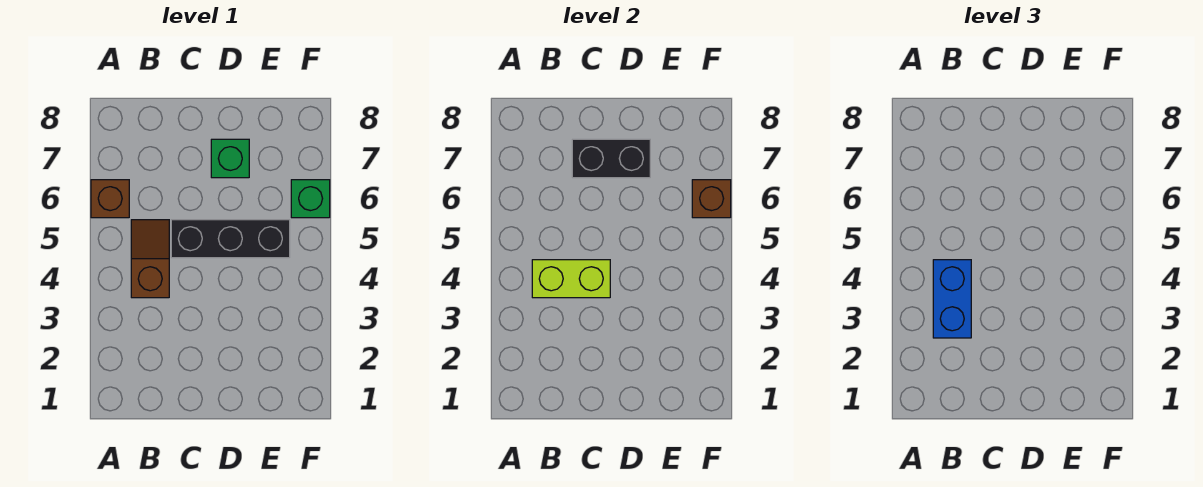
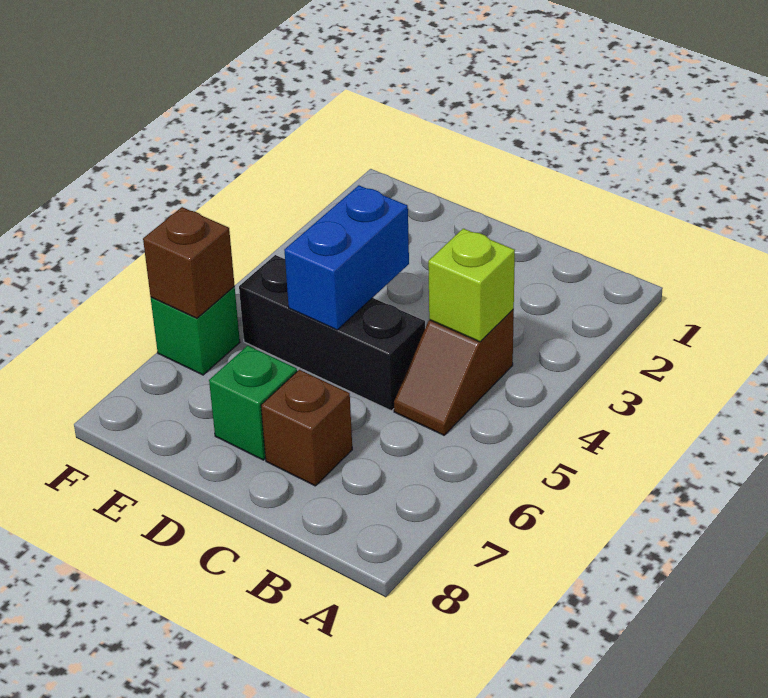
brown 1x1 brick [91,180,129,218] -> brown 1x1 brick moved to [261,370,352,486]
blue 1x2 brick [933,260,971,338] -> blue 1x2 brick moved to [284,185,409,330]
lime 1x2 brick [532,260,610,298] -> lime 1x1 brick [428,228,515,342]
black 1x2 brick [572,139,650,178] -> none

